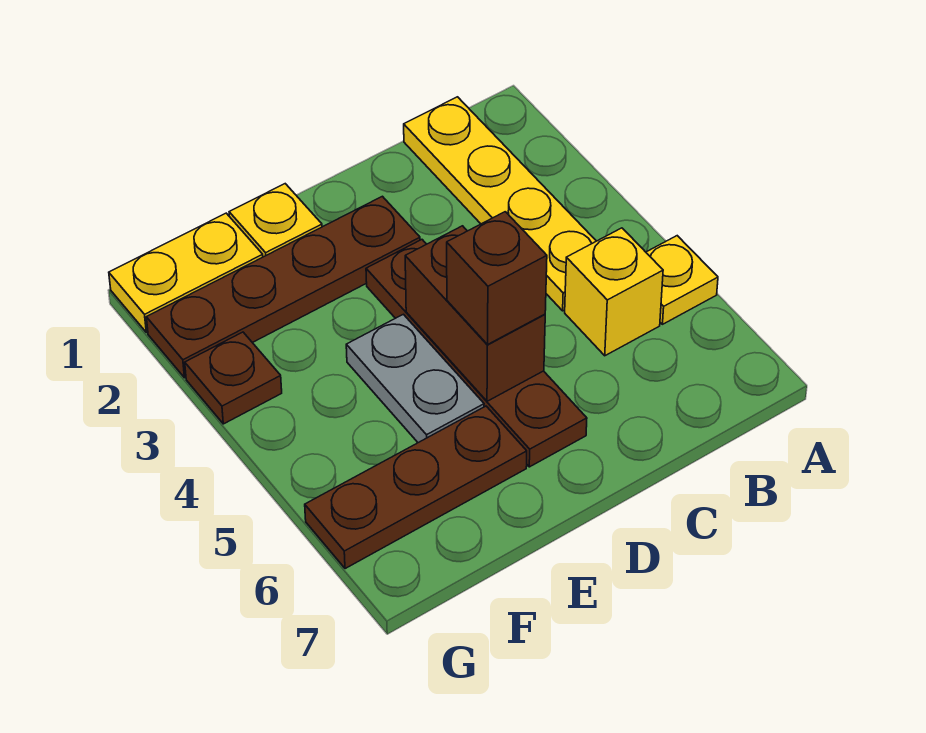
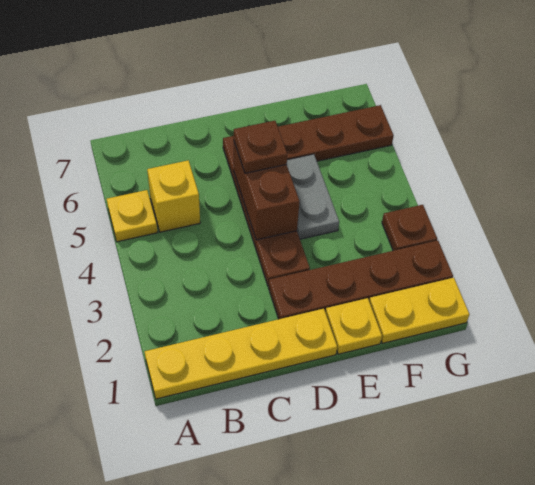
yellow 1x4 plate [404,97,596,311] -> yellow 1x4 plate turned to [145,309,337,399]
brown 1x1 brick [447,212,547,344] -> brown 1x1 plate [234,121,287,173]

